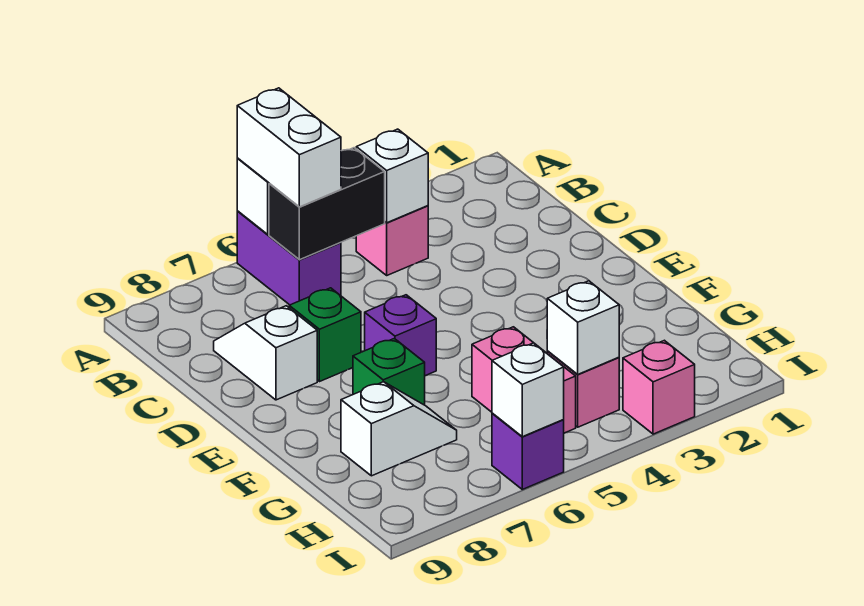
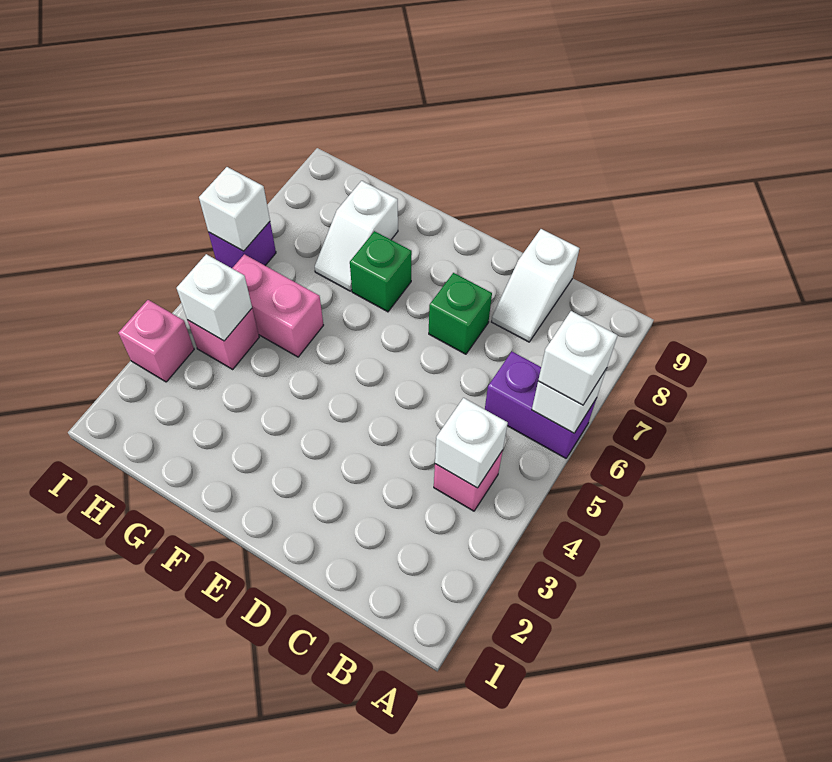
white 1x2 brick [237,88,341,207] -> white 1x1 brick [538,311,618,405]
black 1x2 brick [269,148,385,260] -> none
white 1x2 slope [214,306,317,400] -> white 1x2 slope turned to [492,229,579,342]
purple 1x1 brick [365,295,436,376] -> none

